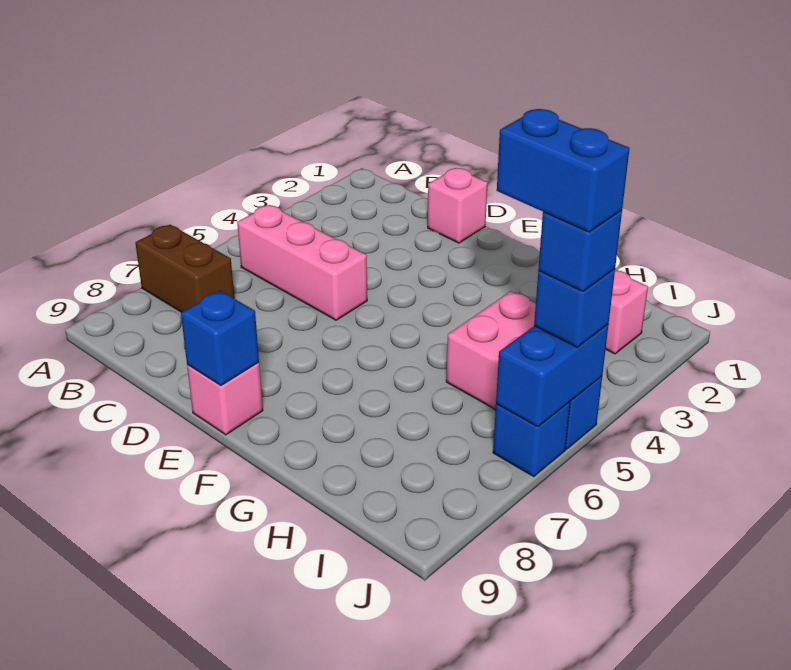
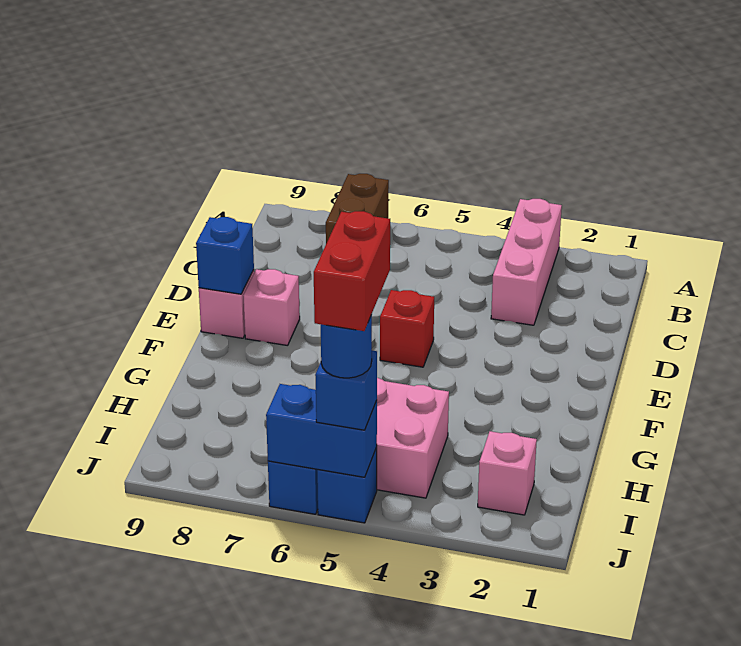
pink 1x3 brick [237,205,367,320] -> pink 1x3 brick moved to [491,199,562,325]
pink 1x1 brick [428,168,488,243] -> pink 1x1 brick moved to [243,269,300,346]
none -> red 1x1 brick [380,290,434,367]
blue 1x2 brick [497,109,630,232] -> red 1x2 brick [314,211,390,331]
blue 1x1 brick [538,210,622,292] -> blue 1x1 round brick [321,315,372,378]

